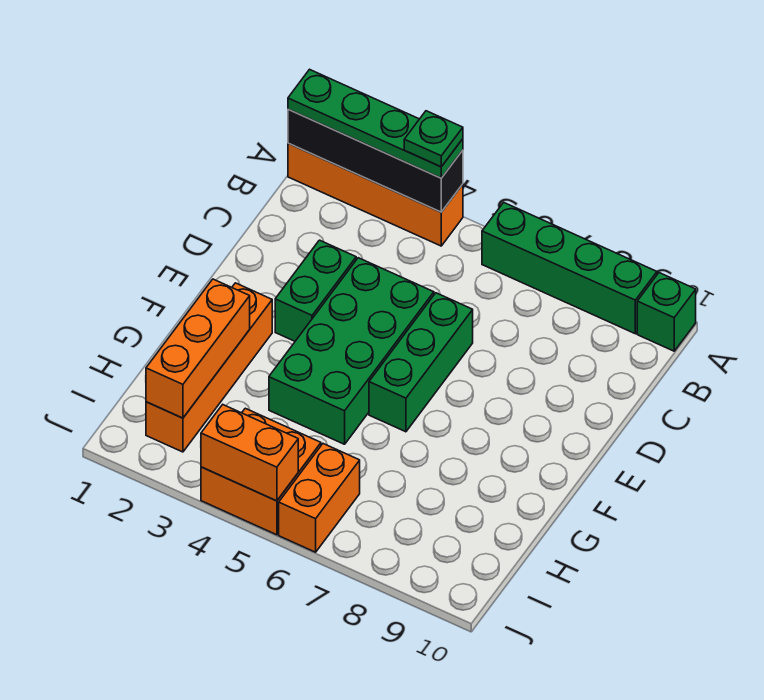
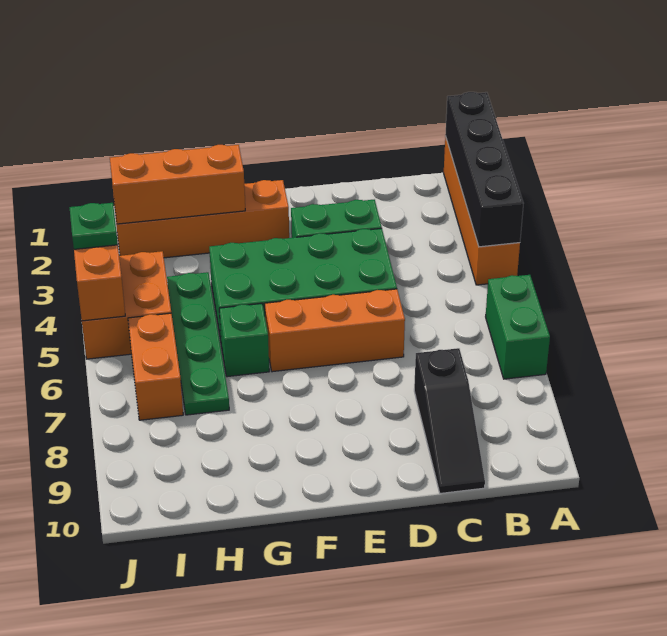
green 1x4 plate [288,69,463,178] -> green 1x4 plate moved to [167,272,229,415]
green 1x1 plate [404,111,463,167] -> green 1x1 plate moved to [69,203,118,249]
green 1x4 brick [482,202,657,334] -> green 1x2 brick [486,275,550,379]
green 1x1 brick [637,273,696,351] -> green 1x1 brick moved to [219,304,269,377]
none -> black 1x3 slope [414,348,485,493]
green 1x3 brick [369,293,473,432] -> orange 1x3 brick [265,289,405,372]
orange 1x2 brick [279,444,360,552] -> orange 1x2 brick turned to [128,313,183,420]

